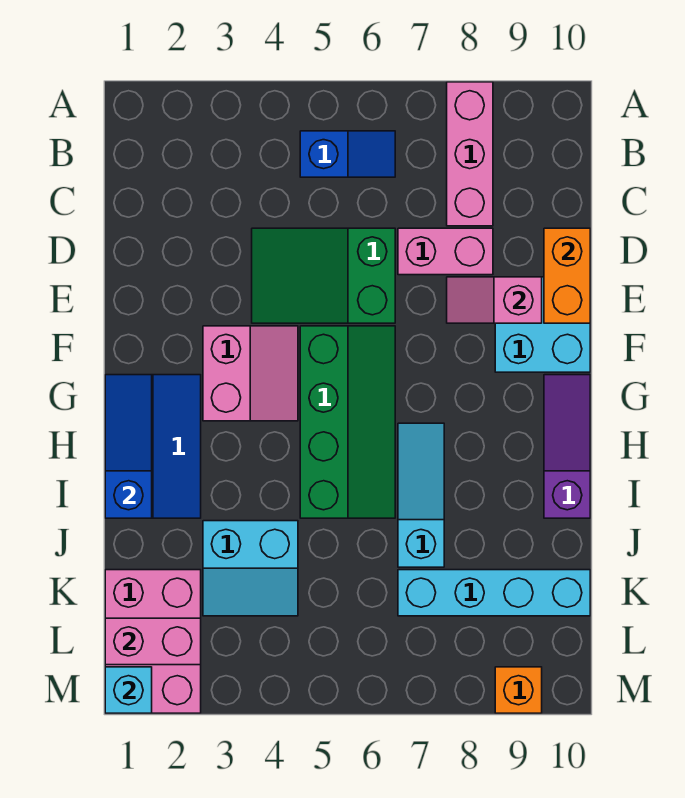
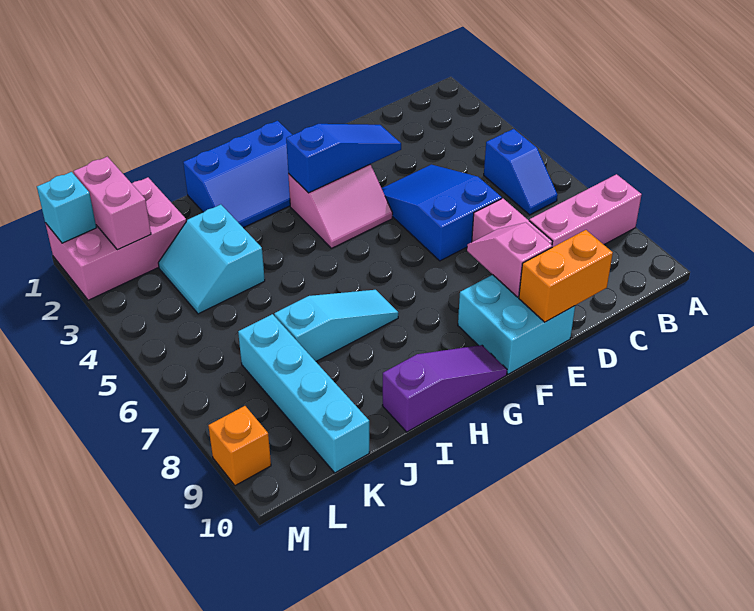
green 2x3 slope [252,228,395,323] -> blue 2x3 slope [382,165,502,261]
green 2x4 slope [300,326,395,518] -> none
blue 1x3 slope [105,375,152,518] -> blue 1x3 slope moved to [286,124,401,193]

